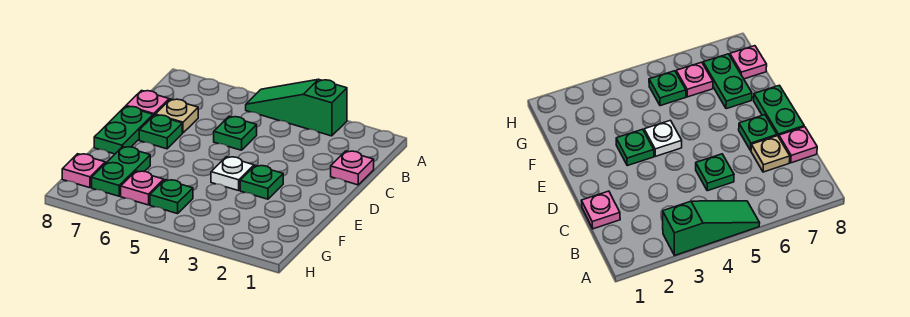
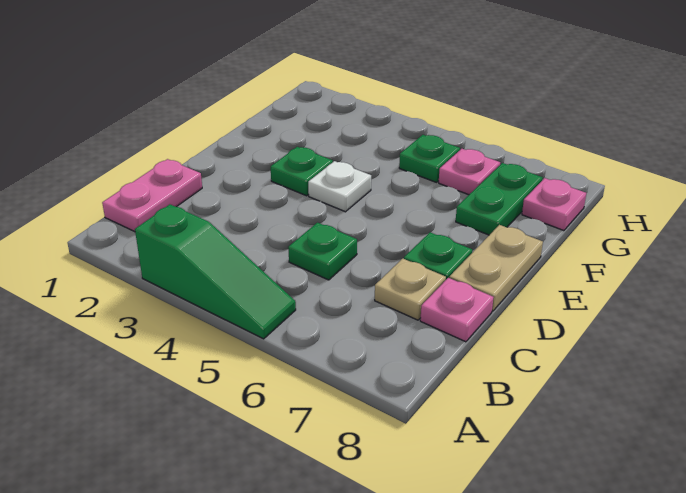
pink 1x1 plate [331,151,374,185] -> pink 1x2 plate [102,159,202,232]
green 1x2 plate [94,106,153,154] -> tan 1x2 plate [449,225,543,311]

